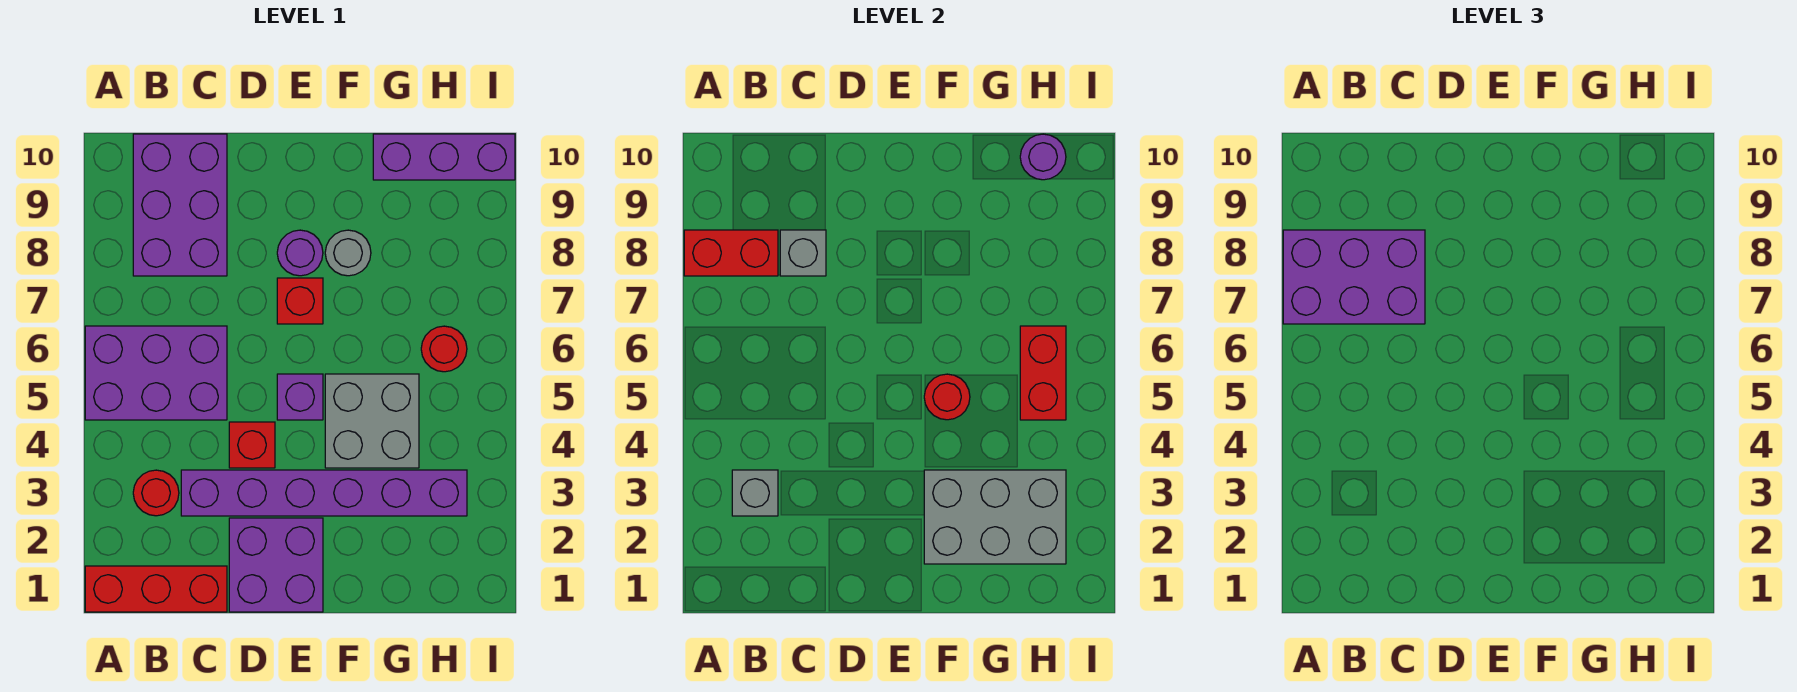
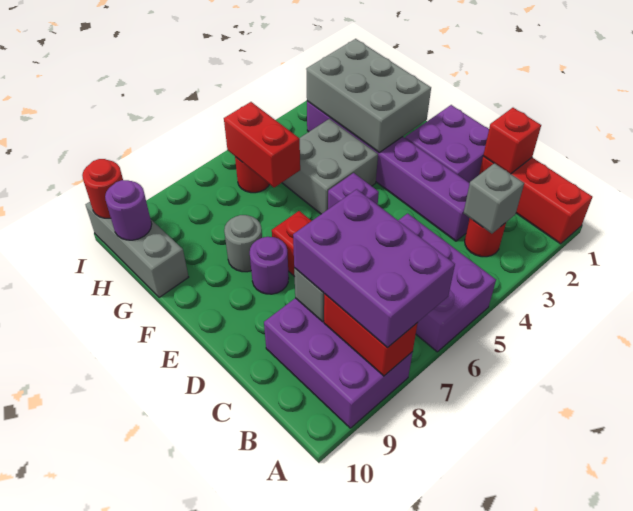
purple 2x3 brick [133,134,227,276] -> purple 2x3 brick turned to [264,298,413,428]
red 1x1 brick [229,422,275,468] -> red 1x1 brick moved to [483,108,541,174]
red 1x1 round brick [924,374,970,420] -> red 1x1 round brick moved to [82,159,123,218]
purple 1x3 brick [373,134,515,180] -> grey 1x3 brick [85,202,188,297]
red 1x2 brick [1020,326,1066,420] -> red 1x2 brick turned to [224,102,300,188]

